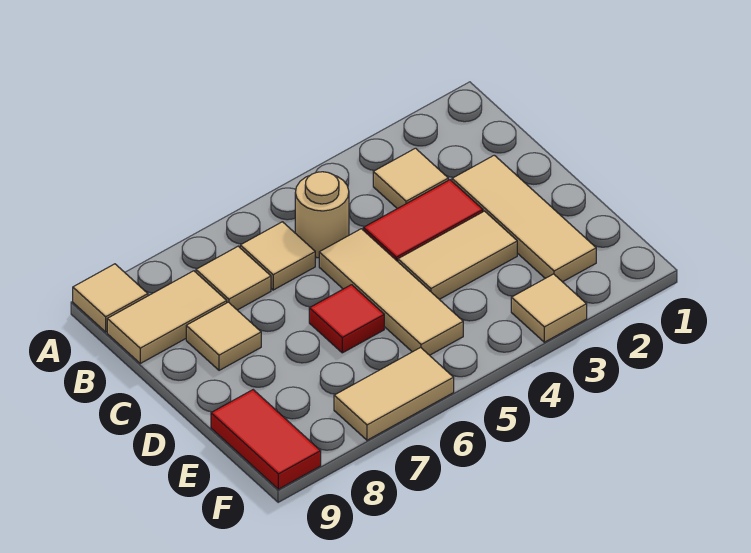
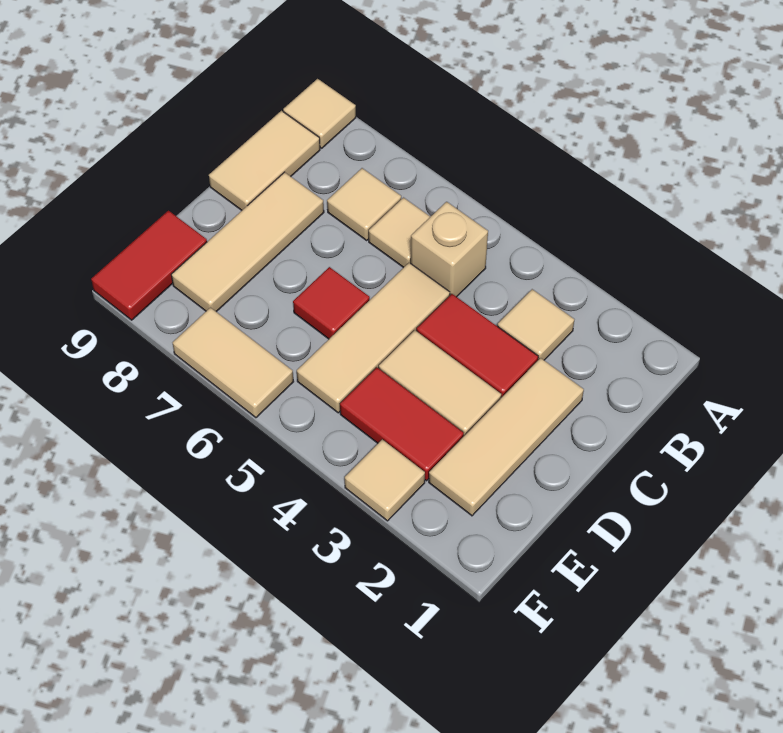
tan 1x1 round brick [295,172,349,258] -> tan 1x1 brick [411,202,488,297]
tan 1x2 tile [107,271,227,363] -> tan 1x2 tile turned to [209,111,320,210]
tan 1x1 tile [186,302,261,370] -> tan 1x3 tile [171,172,324,312]
none -> red 1x2 tile [340,368,464,481]

